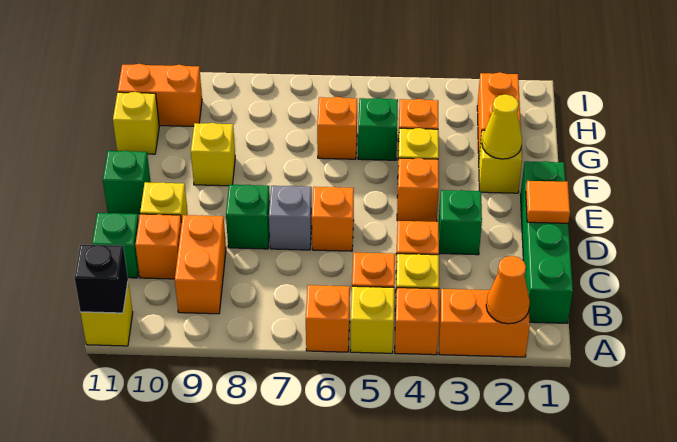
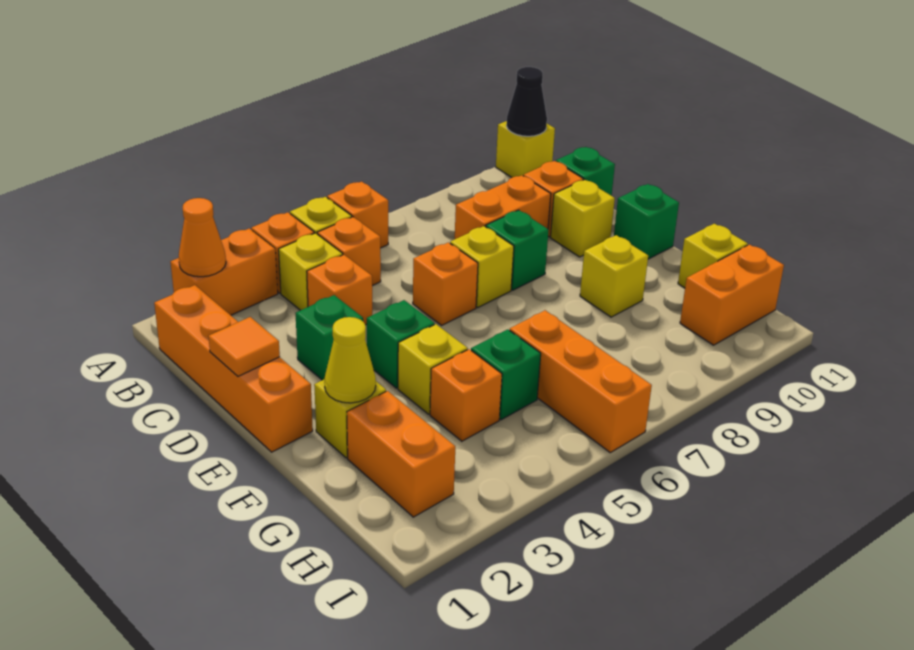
black 1x1 brick [74,244,128,313] -> black 1x1 cone [506,67,547,136]
green 1x4 brick [520,161,573,323] -> orange 1x4 brick [154,285,313,452]
orange 1x2 brick [175,215,226,314] -> orange 1x2 brick turned to [455,175,551,239]
grey 1x1 brick [269,186,312,250] -> yellow 1x1 brick [450,226,514,307]
orange 1x1 brick [397,158,439,222] -> green 1x1 brick [367,300,435,388]
orange 1x1 brick [317,97,357,159] -> orange 1x3 brick [510,310,652,453]

